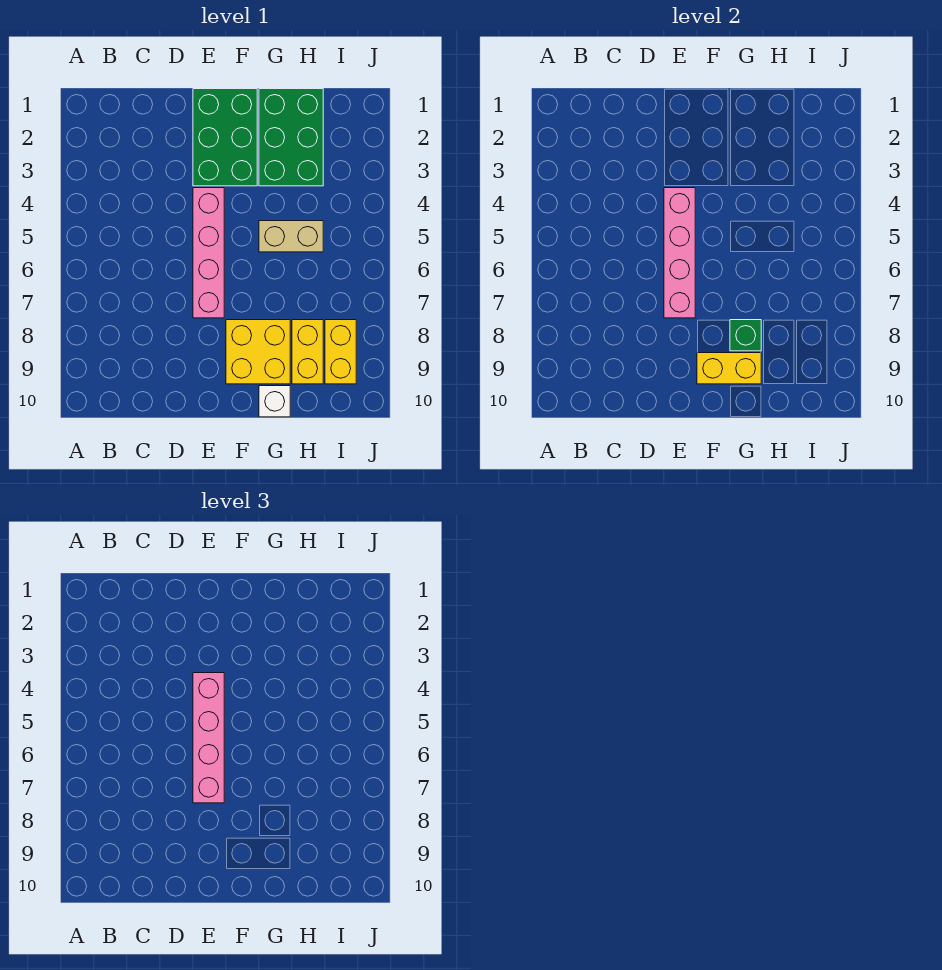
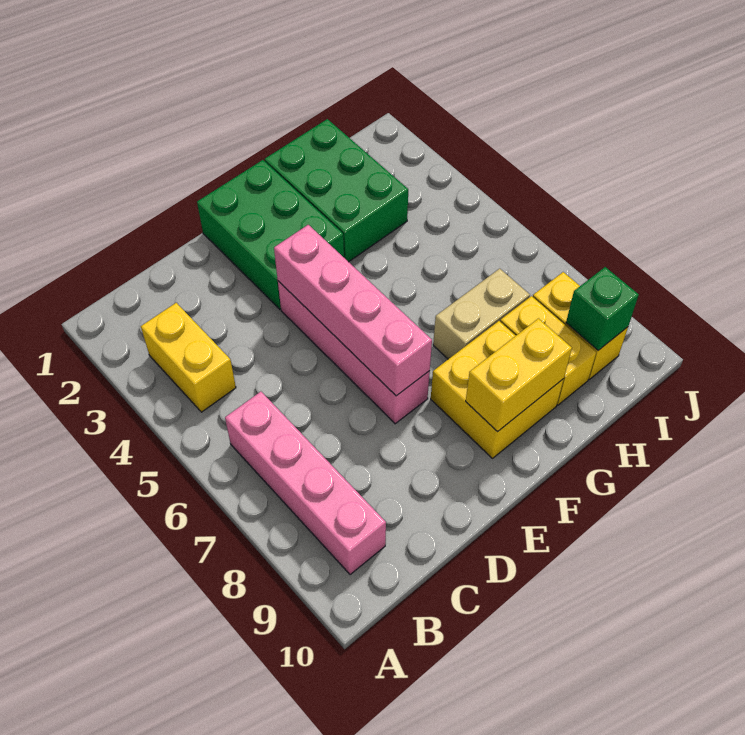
none -> yellow 1x2 brick [141,303,236,412]
pink 1x4 brick [193,673,224,803] -> pink 1x4 brick moved to [225,392,386,575]
tan 1x2 brick [259,221,323,252] -> tan 1x2 brick moved to [433,269,530,359]
green 1x1 brick [730,320,761,351] -> green 1x1 brick moved to [566,267,639,350]
white 1x1 brick [259,386,290,417] -> none

